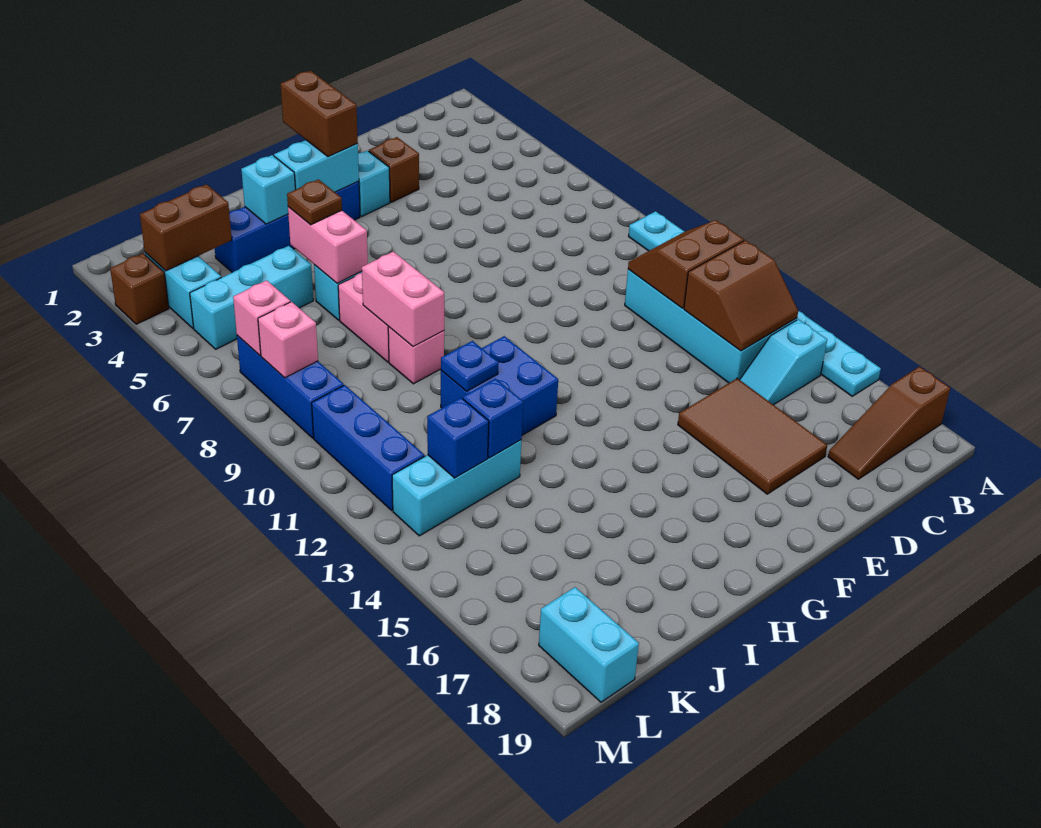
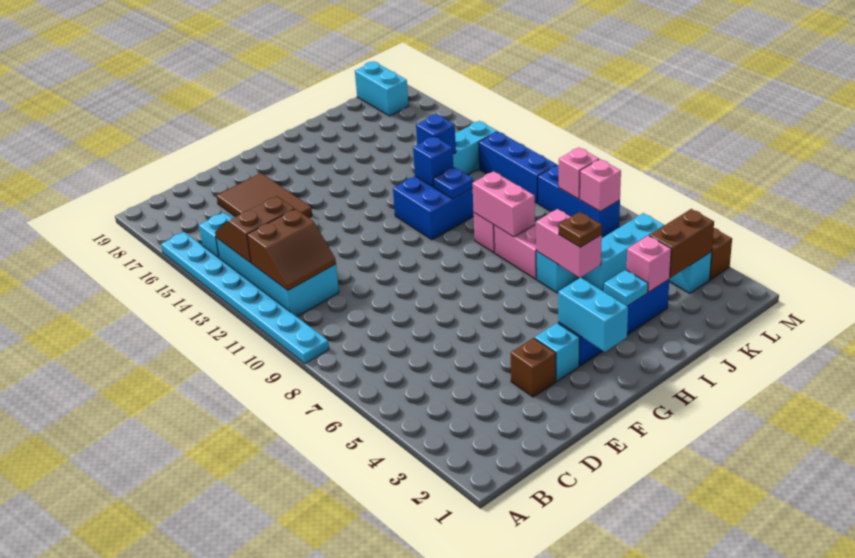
brown 1x3 slope [828,367,950,479] -> none
brown 1x2 brick [281,71,358,157] -> none
cyan 1x2 brick [274,140,359,192] -> cyan 1x2 brick turned to [558,278,628,352]
cyan 1x1 brick [241,155,295,224] -> cyan 1x1 plate [604,270,648,306]
none -> pink 1x1 brick [627,236,671,292]
blue 1x1 brick [427,398,489,478] -> blue 1x1 brick moved to [413,136,453,187]

